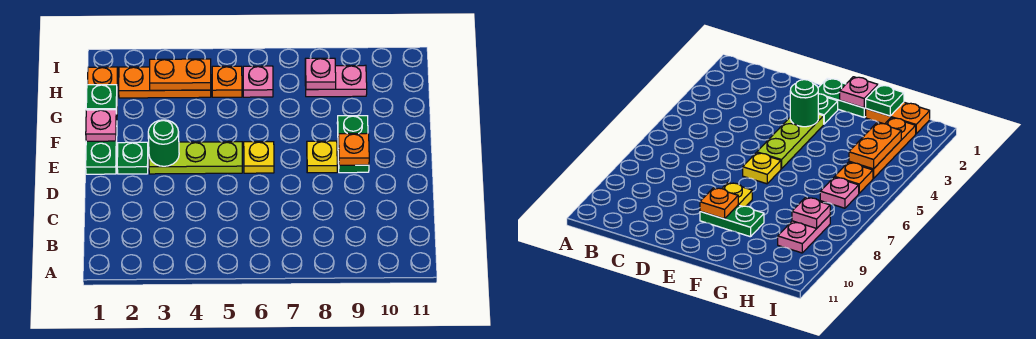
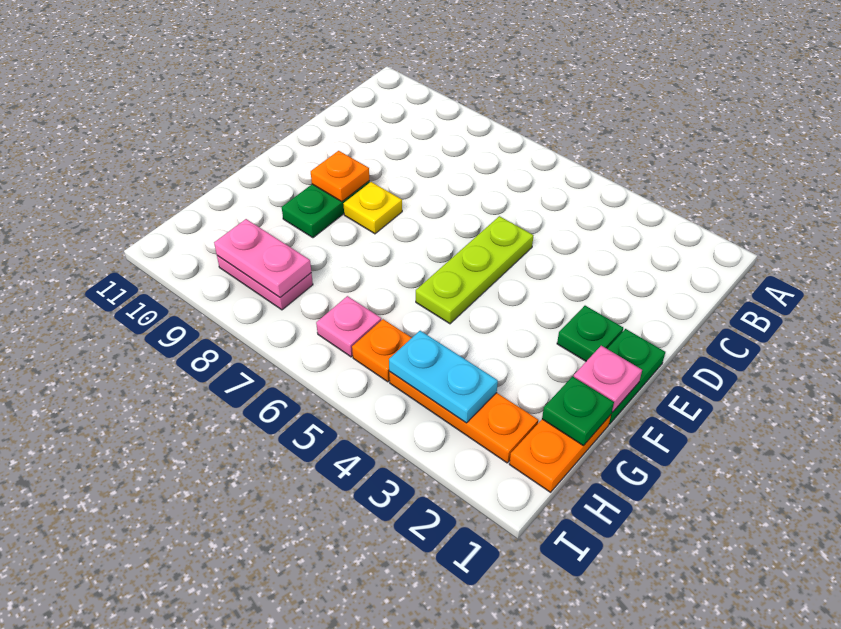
lime 1x3 plate [149,142,242,174] -> lime 1x3 plate turned to [416,216,534,324]
green 1x1 round brick [148,120,179,166] -> none
yellow 1x1 plate [244,142,274,173] -> none
orange 1x2 plate [150,59,211,90] -> cyan 1x2 plate [389,331,498,423]
pink 1x1 plate [305,58,336,89] -> pink 1x2 plate [214,219,311,297]

